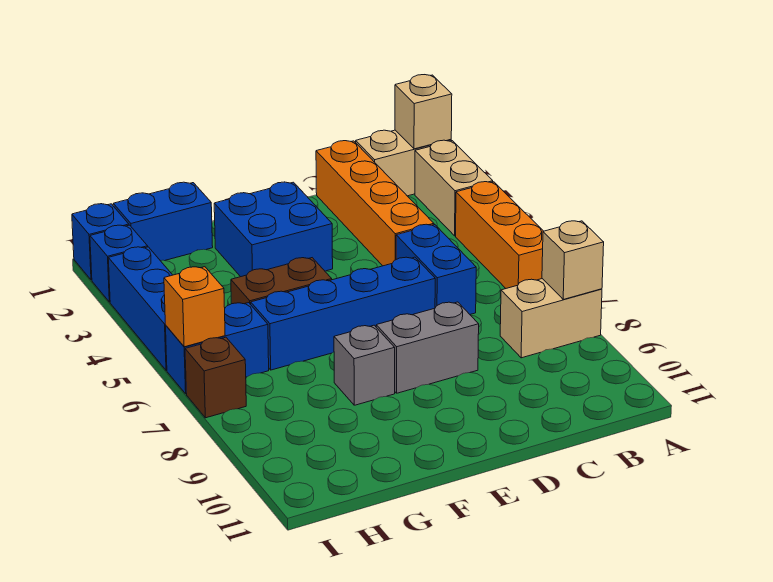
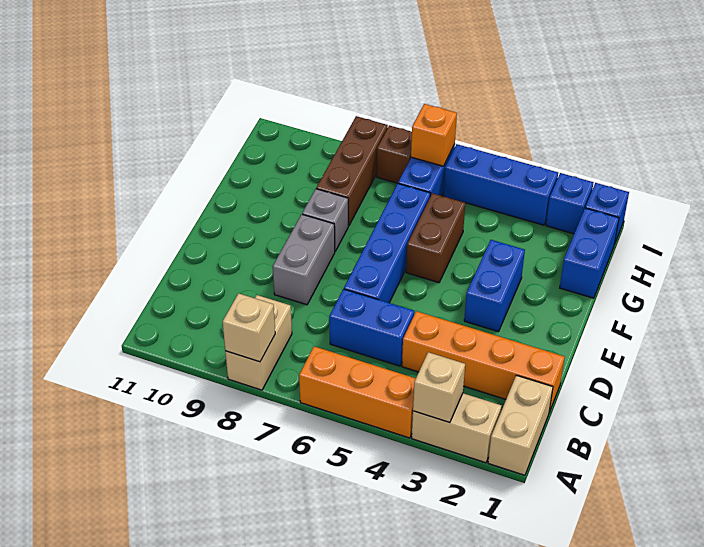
tan 1x1 brick [395,75,452,149] -> tan 1x1 brick moved to [413,352,465,423]
blue 2x2 brick [214,182,333,277] -> blue 1x2 brick [464,240,525,332]
none -> brown 1x3 brick [316,116,388,226]

